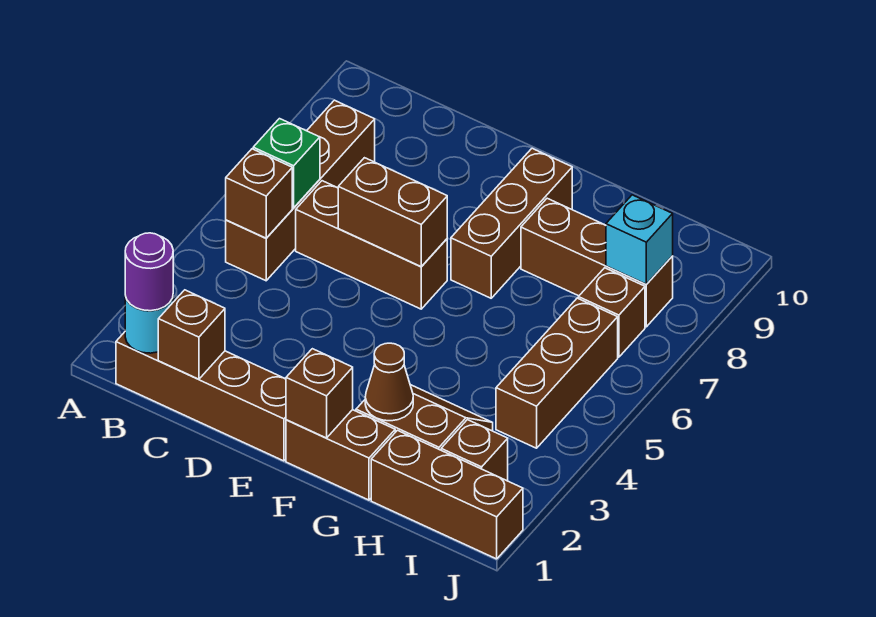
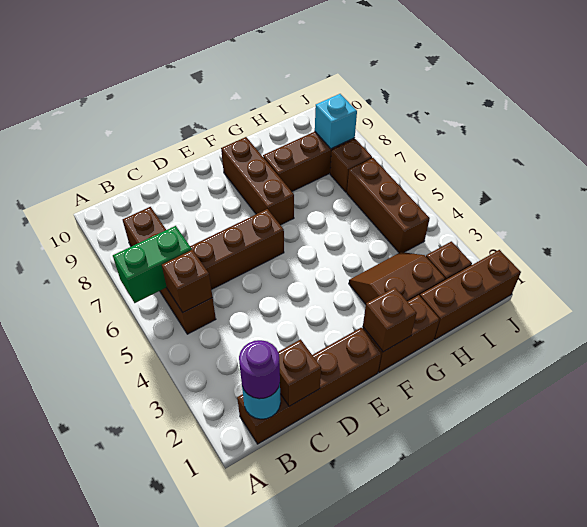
green 1x1 brick [253,119,320,208] -> green 1x2 brick [113,226,192,303]
brown 1x2 brick [338,158,447,267] -> none
brown 1x1 cone [365,343,413,421] -> none

